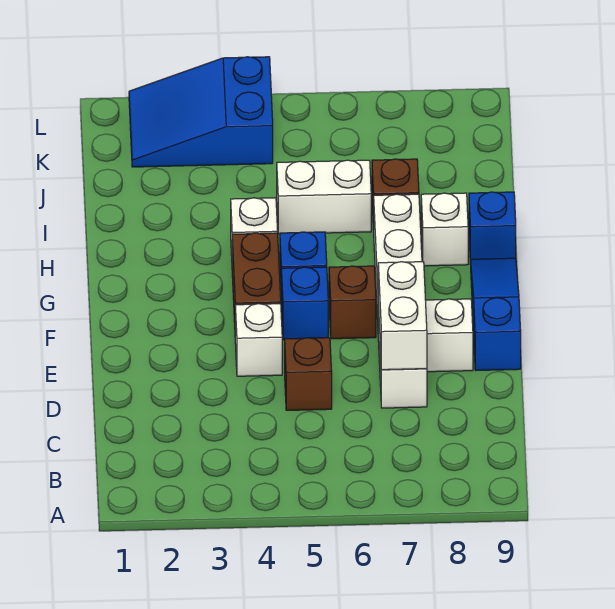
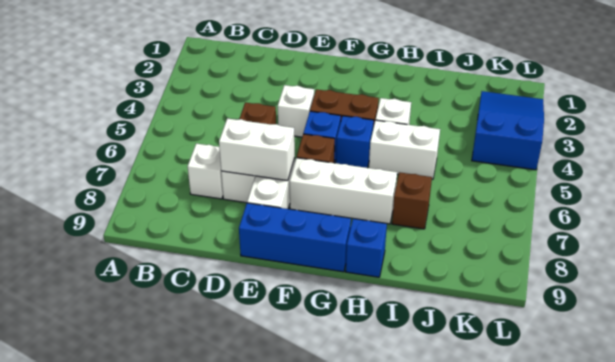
blue 1x3 slope [471,258,521,371] -> blue 1x3 brick [239,203,351,272]
white 1x1 brick [421,193,468,266] -> white 1x1 brick moved to [188,144,223,199]
white 1x2 brick [277,160,371,234] -> white 1x2 brick turned to [369,120,440,179]

